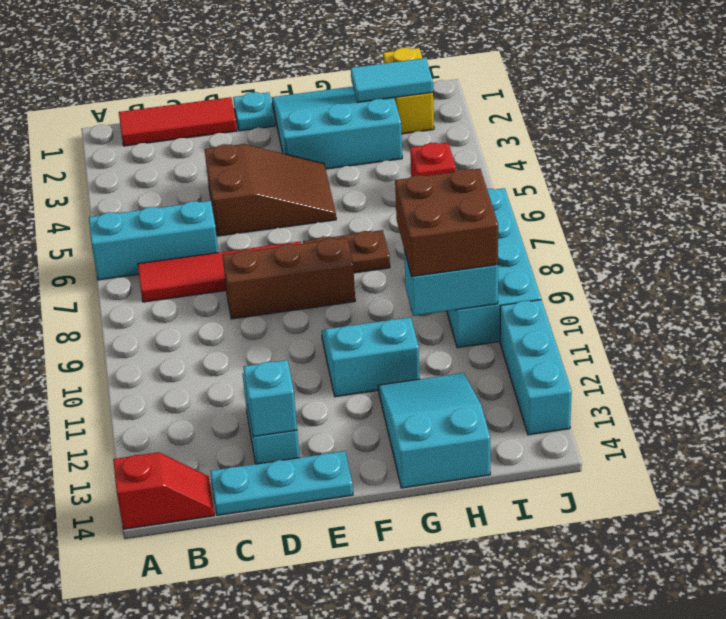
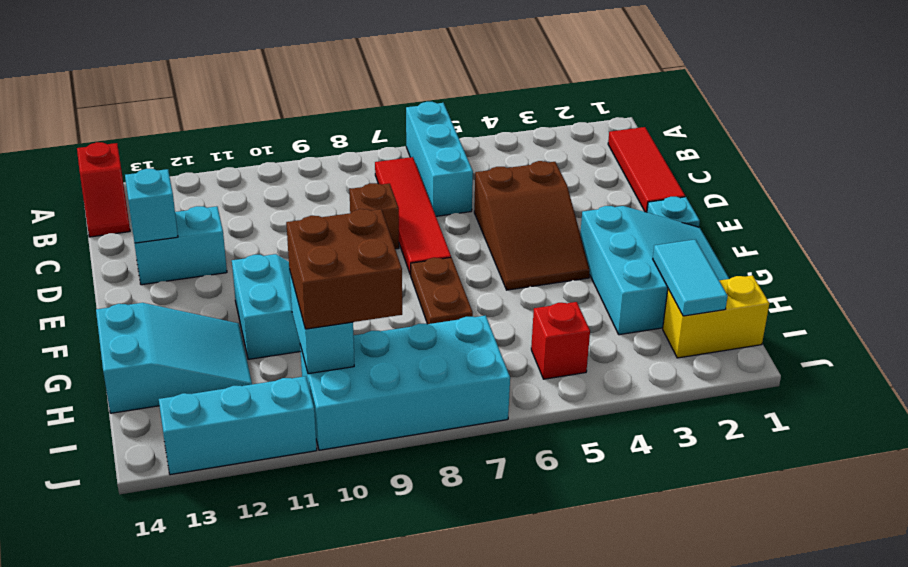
cyan 1x3 plate [210,451,353,515] -> none
brown 1x3 brick [222,238,355,319] -> brown 1x1 brick [349,183,399,249]

